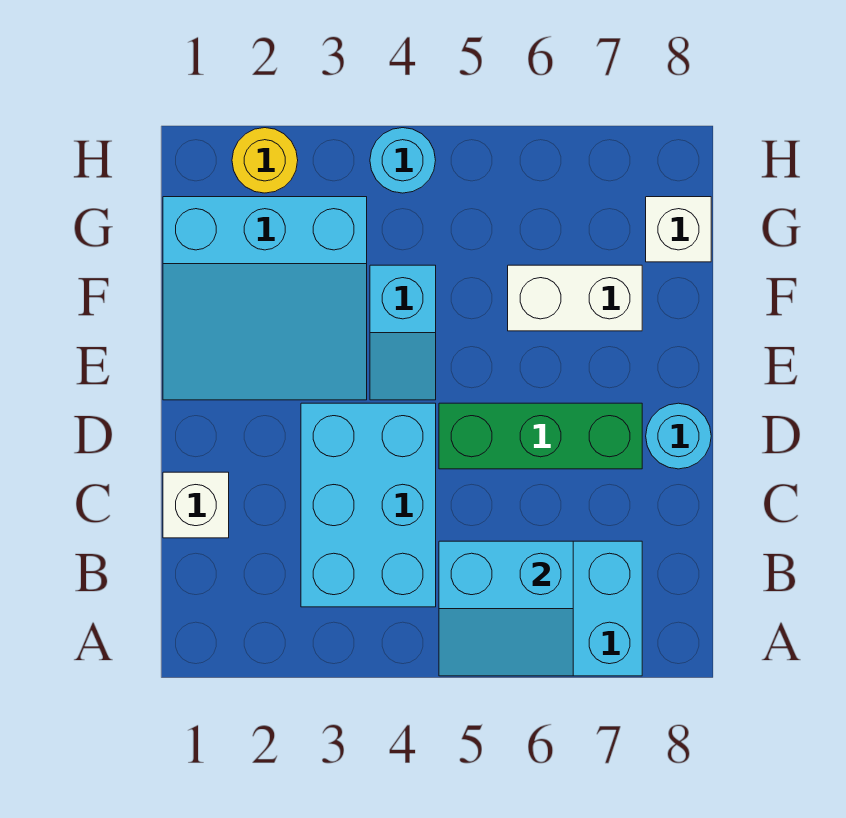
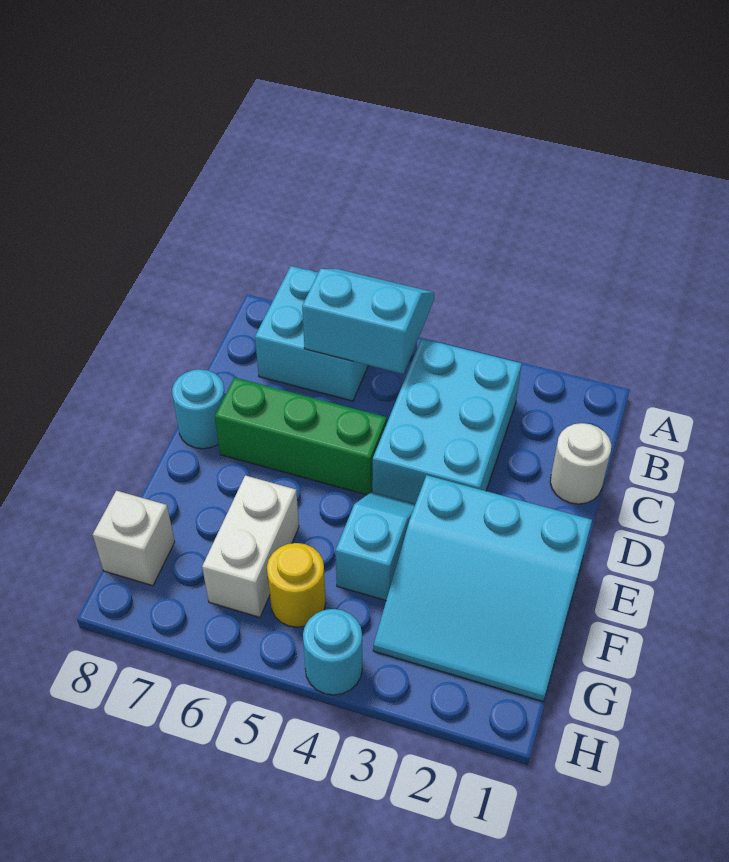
white 1x1 brick [163,472,229,538] -> white 1x1 round brick [550,423,611,504]
cyan 3x3 slope [163,197,367,400] -> cyan 3x3 slope turned to [373,475,592,701]
white 1x2 brick [508,265,642,331] -> white 1x2 brick turned to [202,475,299,617]
yellow 1x1 round brick [232,128,298,193] -> yellow 1x1 round brick moved to [267,543,326,627]

